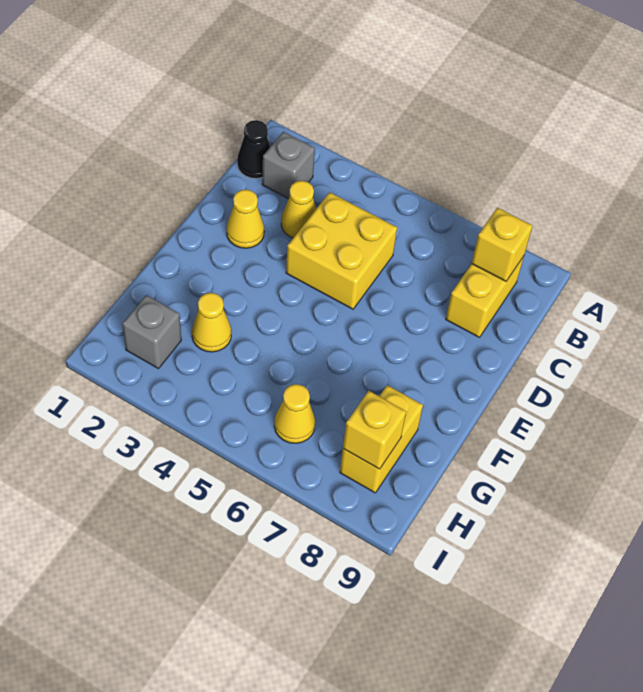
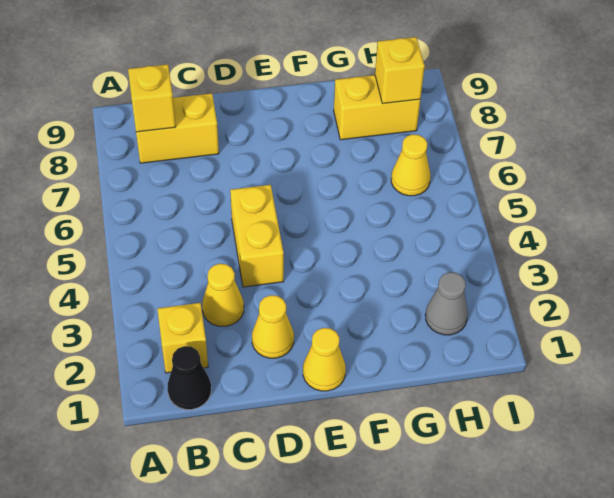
grey 1x1 brick [262,132,315,199] -> yellow 1x1 brick [157,303,208,373]
yellow 2x2 brick [286,192,397,309] -> yellow 1x2 brick [230,185,284,287]
yellow 1x1 cone [192,293,231,352] -> yellow 1x1 cone moved to [303,328,346,391]
grey 1x1 brick [122,295,181,369] -> grey 1x1 cone [425,272,468,335]

